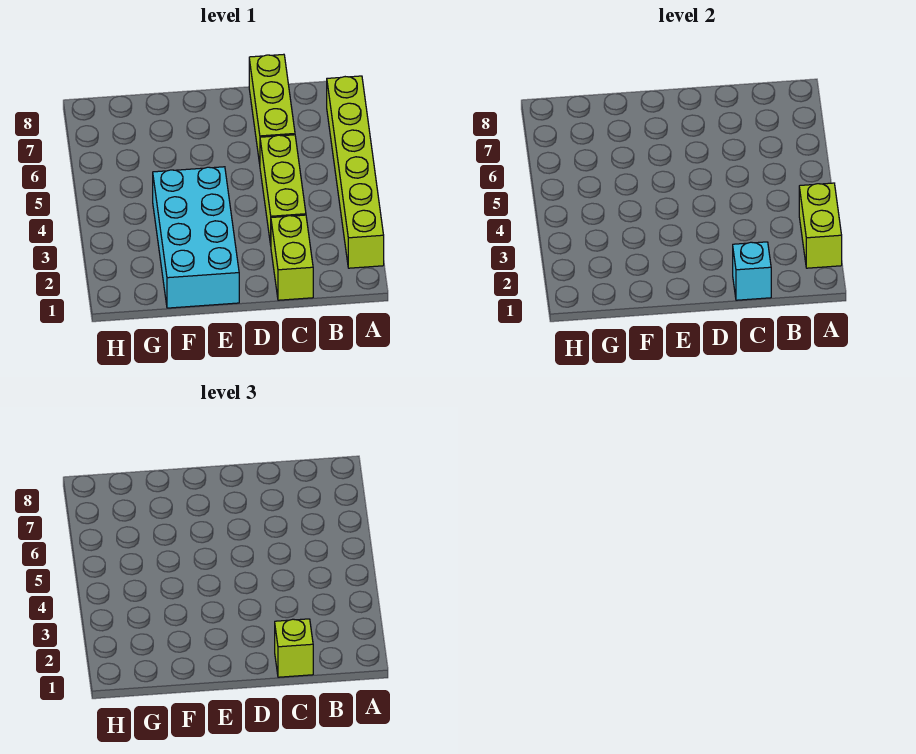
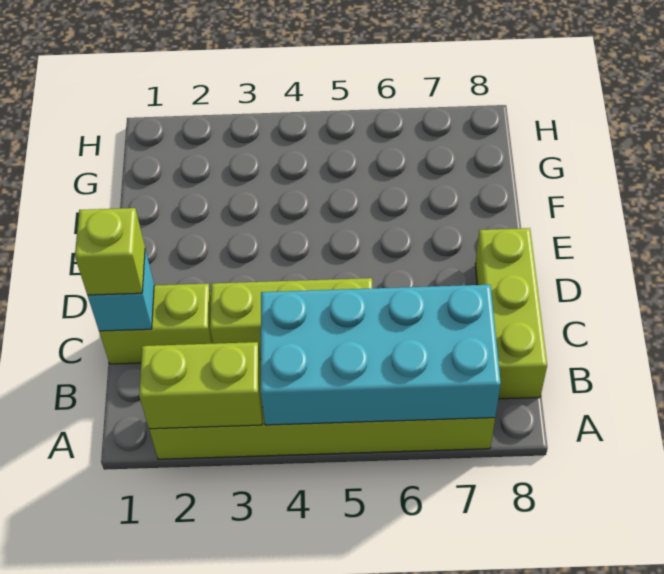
lime 1x3 brick [249,54,295,164] -> lime 1x3 brick turned to [475,228,547,399]
cyan 2x4 brick [153,167,239,308] -> cyan 2x4 brick moved to [260,285,501,425]

